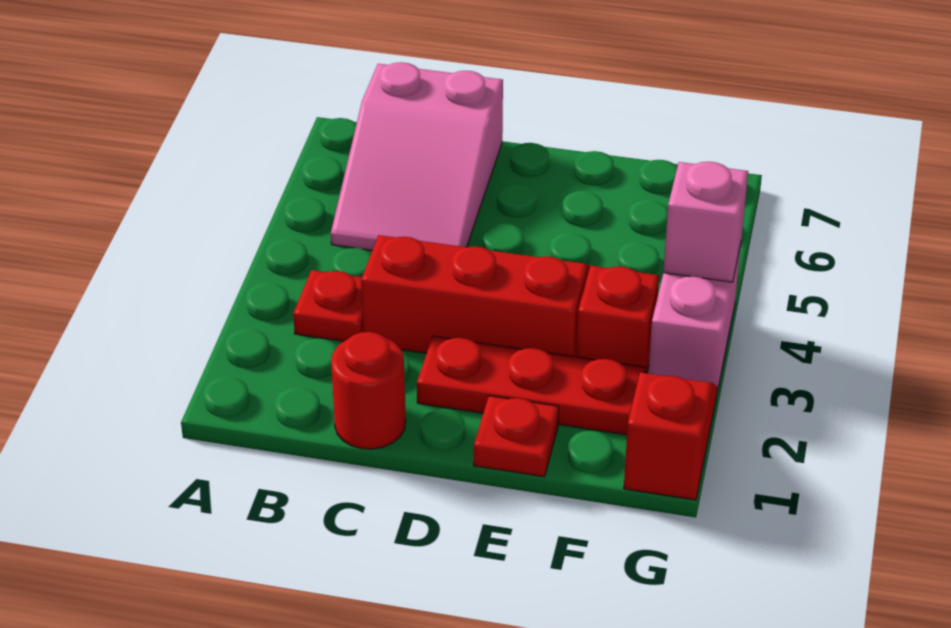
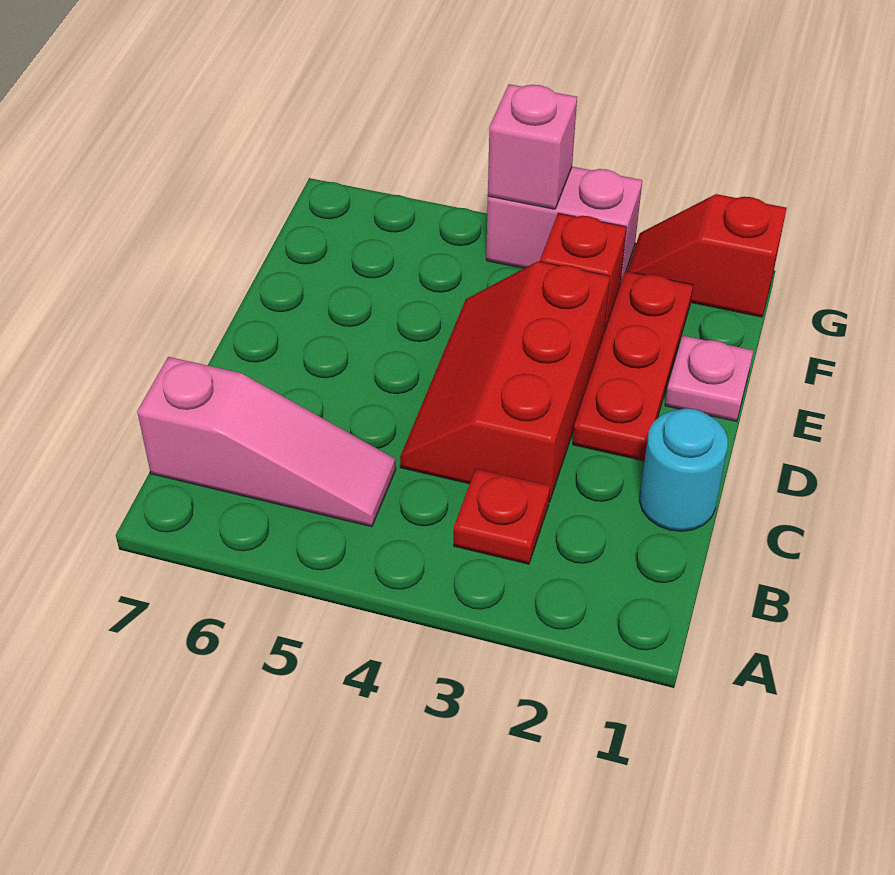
pink 2x3 slope [331,62,503,250] -> pink 1x3 slope [137,357,396,527]
red 1x1 round brick [331,332,406,449] -> cyan 1x1 round brick [639,408,728,531]
red 1x1 plate [474,396,559,477] -> pink 1x1 plate [665,336,753,422]

